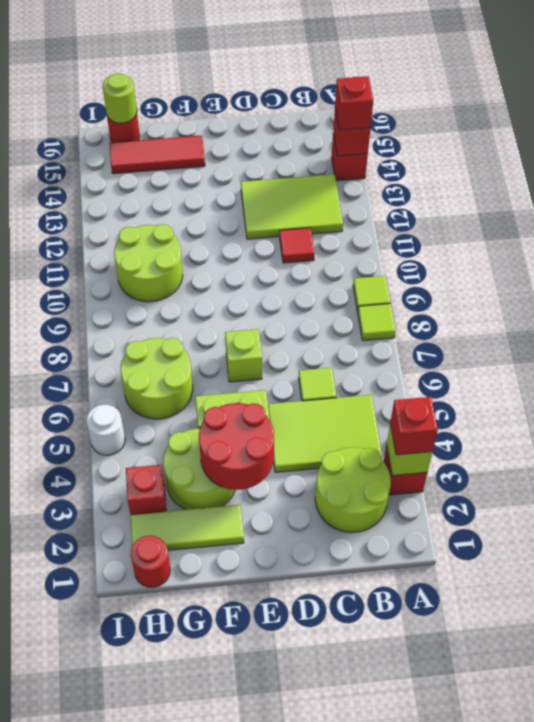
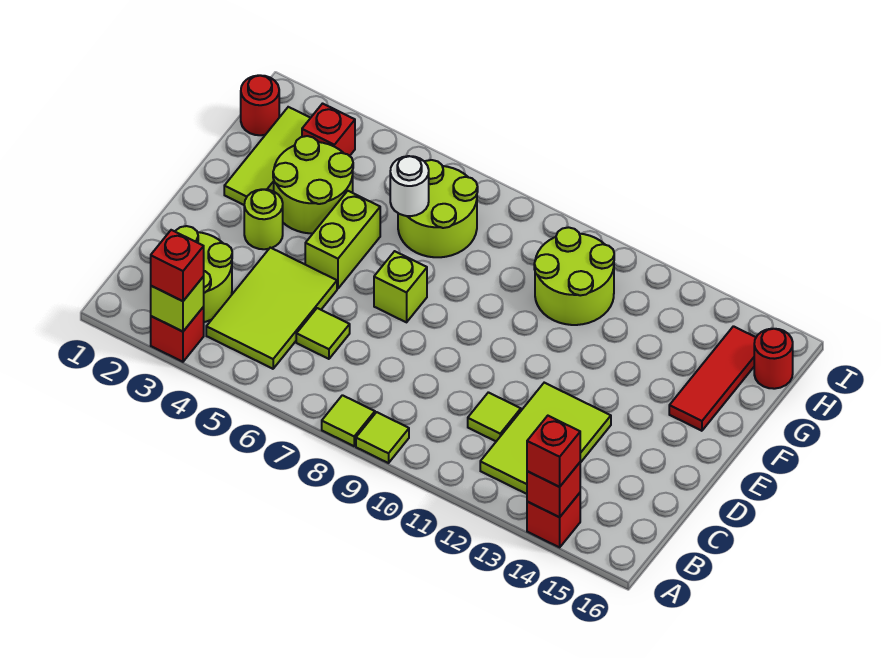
red 1x1 tile [280,228,315,263] -> lime 1x1 tile [468,392,521,441]
red 2x2 round brick [199,403,274,490] -> none
lime 1x1 round brick [103,73,137,123] -> lime 1x1 round brick moved to [244,189,283,249]
white 1x1 round brick [86,405,125,455] -> white 1x1 round brick moved to [390,156,429,216]

